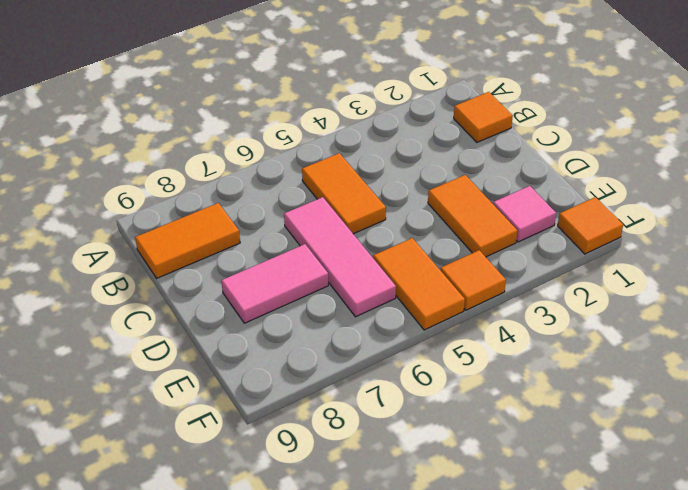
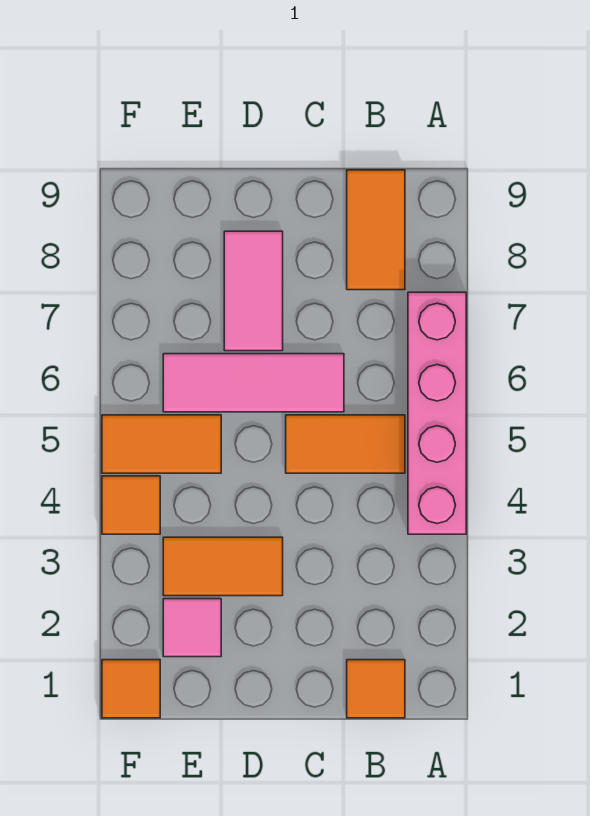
none -> pink 1x4 brick [408,292,466,534]

